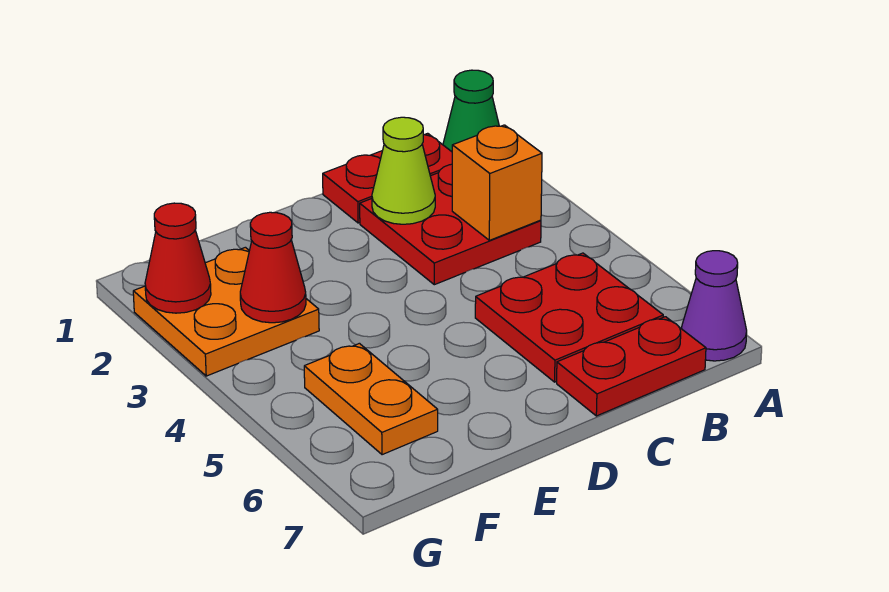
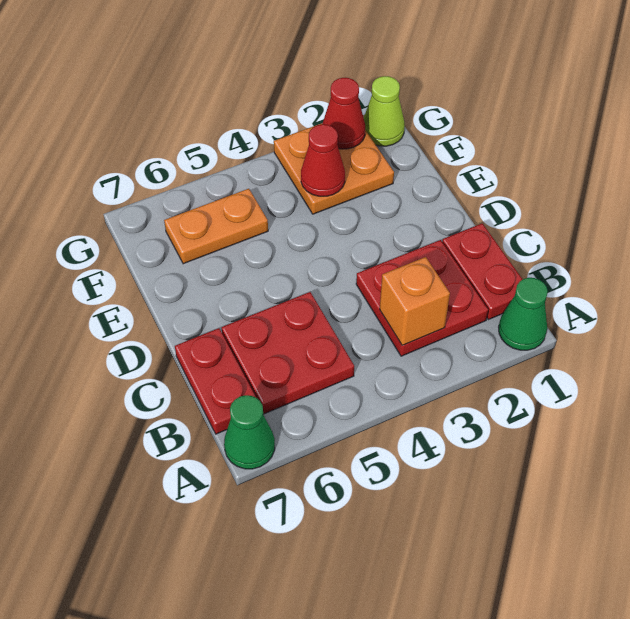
purple 1x1 cone [681,251,747,361] -> green 1x1 cone [224,395,275,469]
lime 1x1 cone [372,117,435,224] -> lime 1x1 cone moved to [364,76,405,146]

